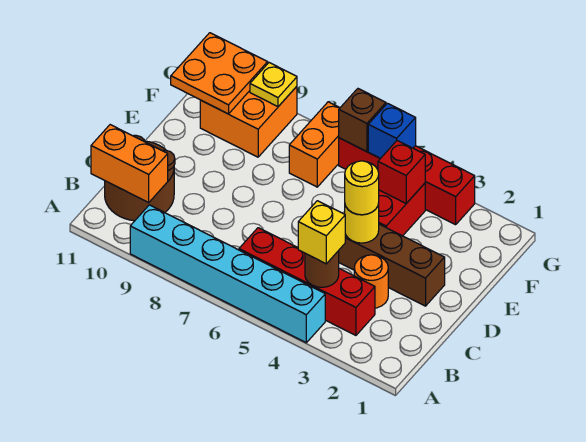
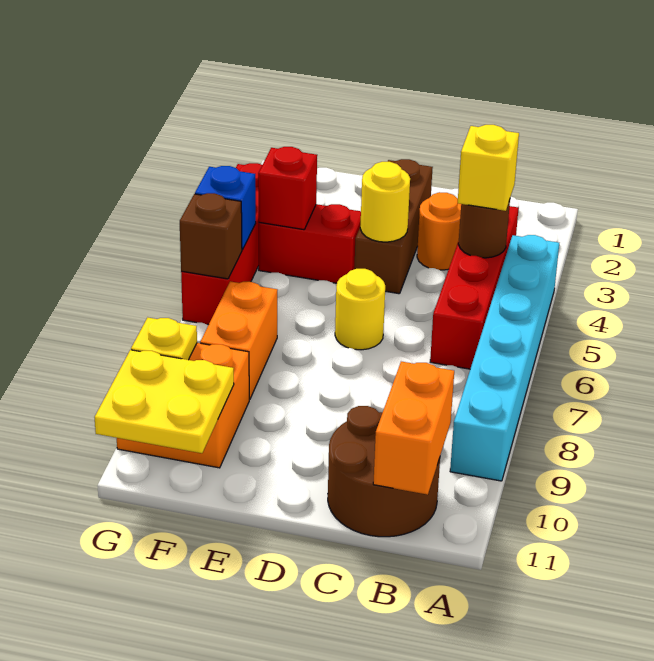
yellow 1x1 round brick [345,161,379,215] -> yellow 1x1 round brick moved to [335,269,385,350]
orange 1x2 brick [289,102,340,187] -> orange 1x2 brick turned to [200,281,277,399]
orange 2x2 plate [171,33,268,114] -> yellow 2x2 plate [95,350,234,453]

